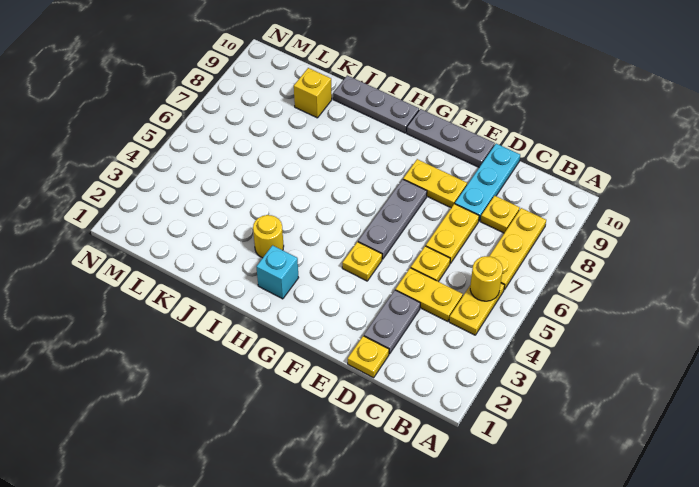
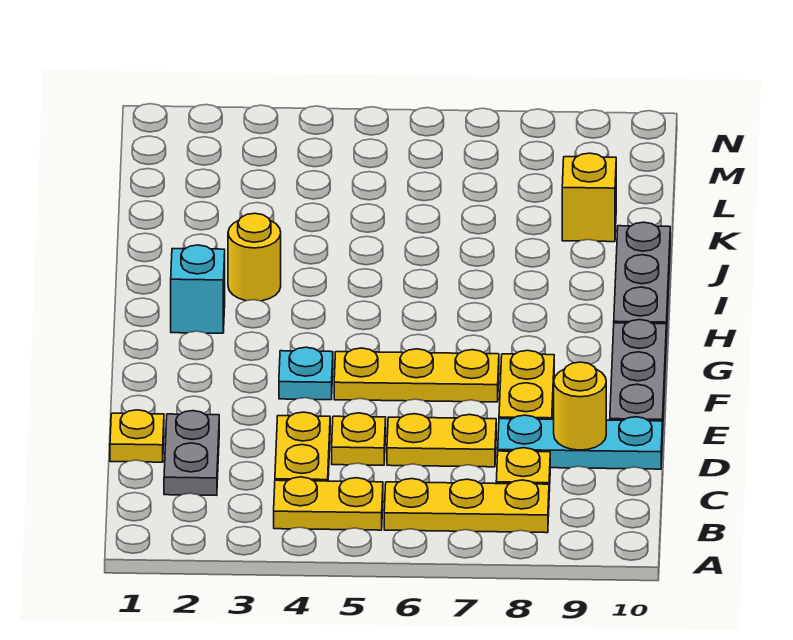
yellow 1x1 round brick [470,256,503,301] -> yellow 1x1 round brick moved to [554,362,606,450]
grey 1x2 plate [364,290,420,354] -> grey 1x2 plate turned to [164,411,219,495]
yellow 1x1 plate [342,242,382,281] -> cyan 1x1 plate [279,347,333,400]
grey 1x3 plate [358,179,427,259] -> yellow 1x3 plate [334,348,499,402]

